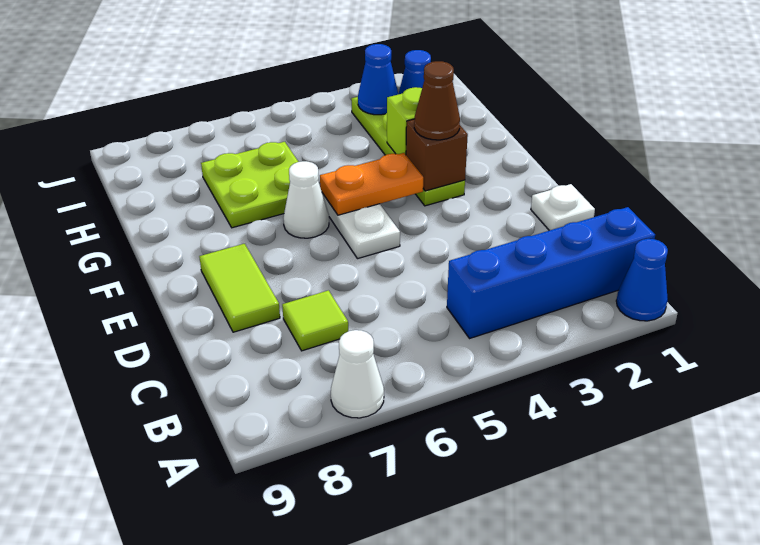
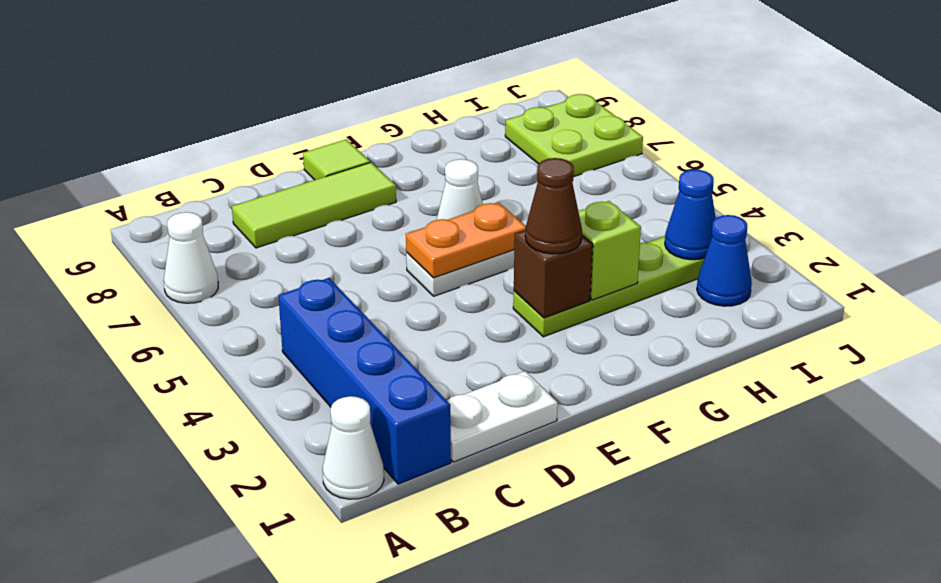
blue 1x1 cone [616,239,668,321] -> white 1x1 cone [323,396,384,499]
lime 1x1 tile [282,290,348,351] -> lime 1x1 tile moved to [303,139,370,180]
white 1x1 plate [531,184,595,231] -> white 1x2 plate [447,371,558,462]
lime 1x2 tile [199,244,280,332] -> lime 1x3 tile [232,162,396,248]
orange 1x2 plate [320,153,423,215] -> orange 1x2 plate turned to [406,203,526,278]
lime 2x2 plate [201,142,298,228] -> lime 2x2 plate moved to [505,94,643,176]

